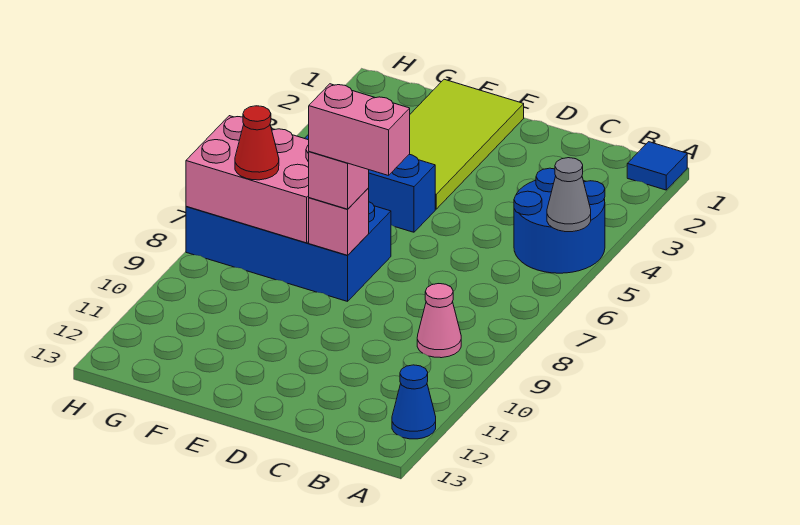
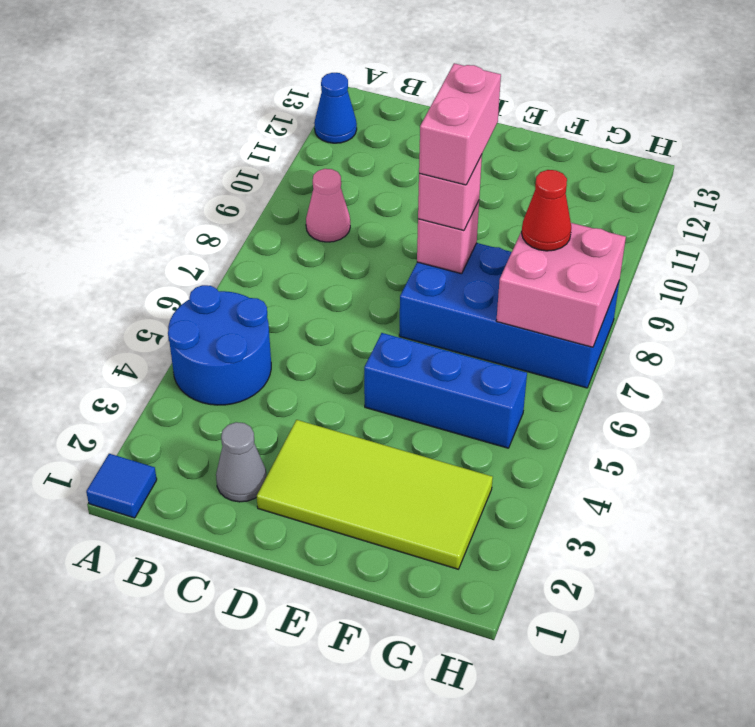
grey 1x1 cone [547,158,591,232] -> grey 1x1 cone moved to [216,422,267,502]
pink 1x2 brick [309,84,410,176] -> pink 1x2 brick turned to [419,63,501,185]
lime 2x4 tile [409,79,524,209] -> lime 2x4 tile turned to [257,420,493,569]
pink 2x3 brick [186,116,309,243] -> pink 2x2 brick [496,223,626,347]

